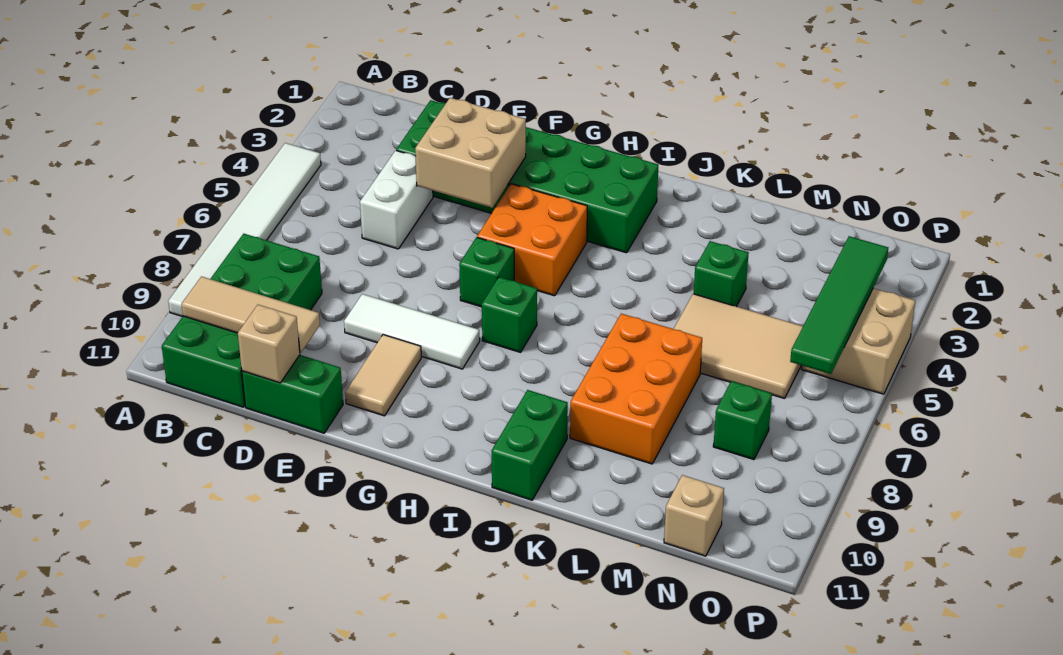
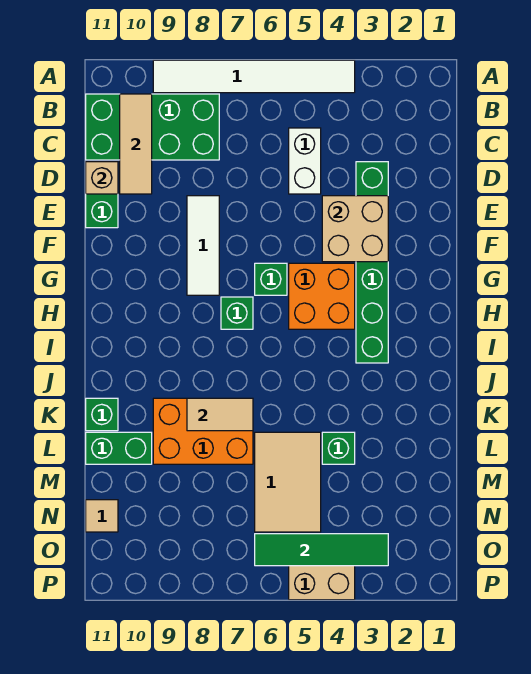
green 2x6 brick [396,100,658,253] -> green 1x6 brick [356,162,388,363]
white 1x2 brick [360,150,433,249] -> white 1x2 brick turned to [289,128,321,194]
tan 1x2 tile [345,335,421,416] -> tan 1x2 tile moved to [187,398,253,431]
green 1x2 brick [491,390,568,500] -> green 1x2 brick moved to [86,432,152,464]
green 1x1 brick [713,381,772,460] -> green 1x1 brick moved to [86,398,118,431]
tan 1x1 brick [664,475,724,556] -> tan 1x1 tile [86,500,118,532]

